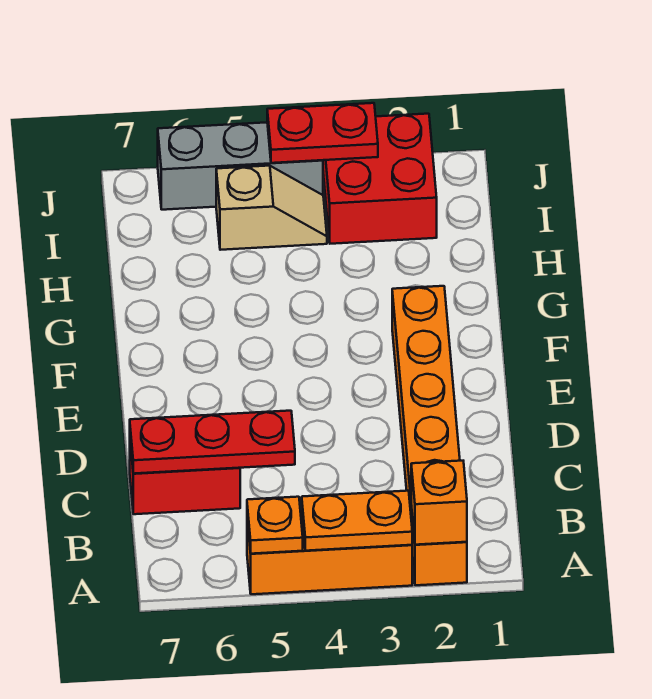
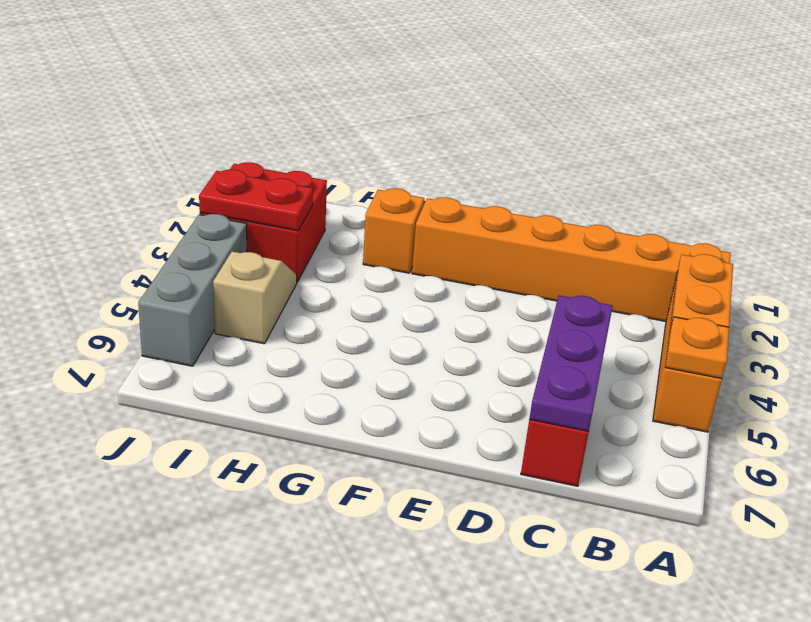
orange 1x1 brick [411,461,467,545] -> orange 1x1 brick moved to [363,188,424,273]
red 1x3 plate [130,411,295,474] -> purple 1x3 plate [529,295,613,431]
red 1x2 plate [267,103,378,163] -> red 1x2 plate turned to [199,169,313,231]

